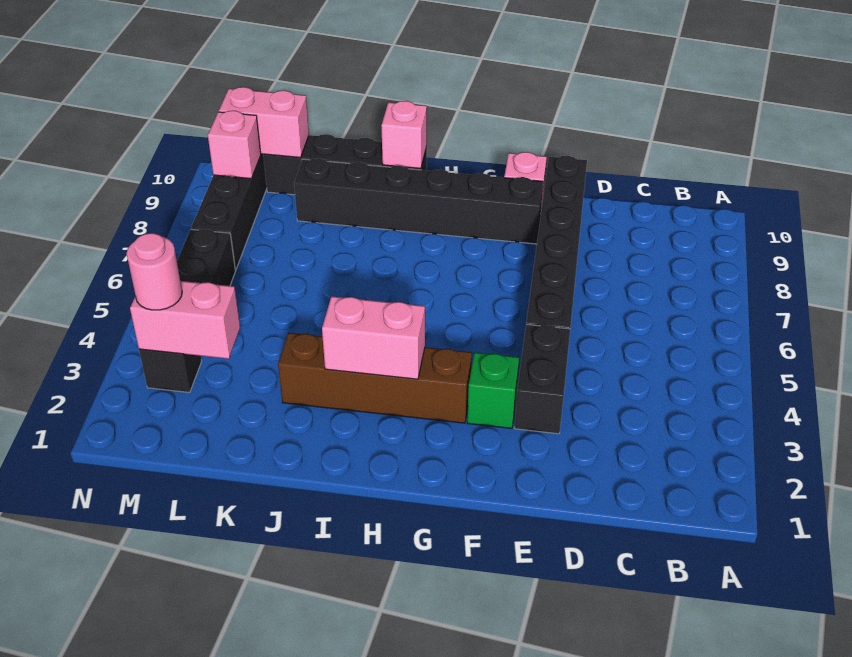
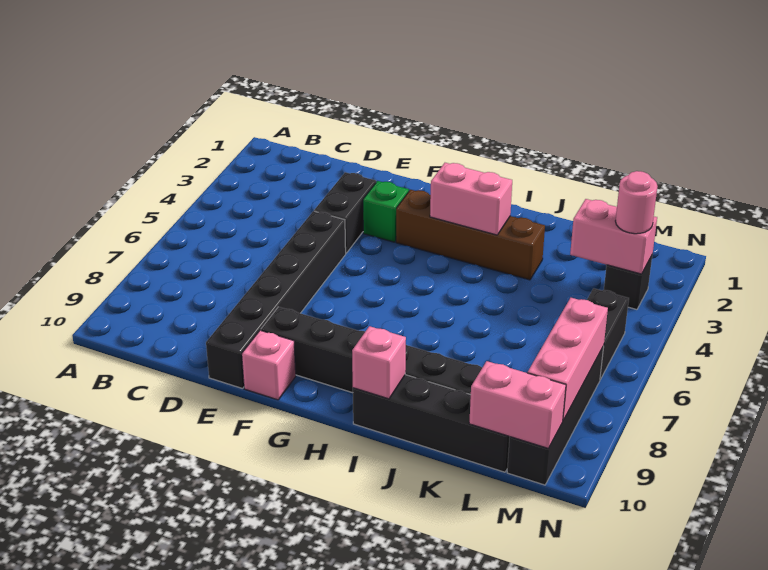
pink 1x1 brick [208,111,261,179] -> pink 1x3 brick [528,298,608,420]

